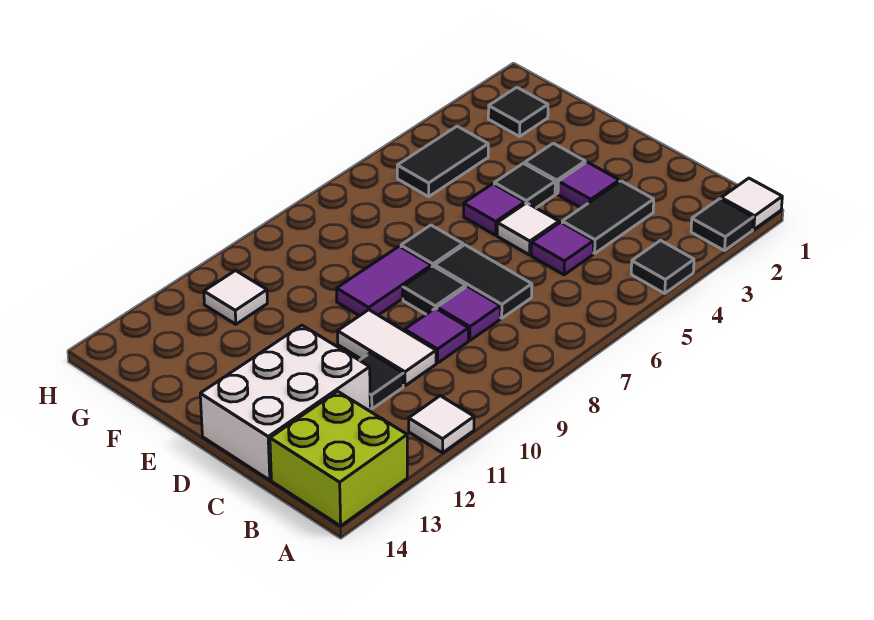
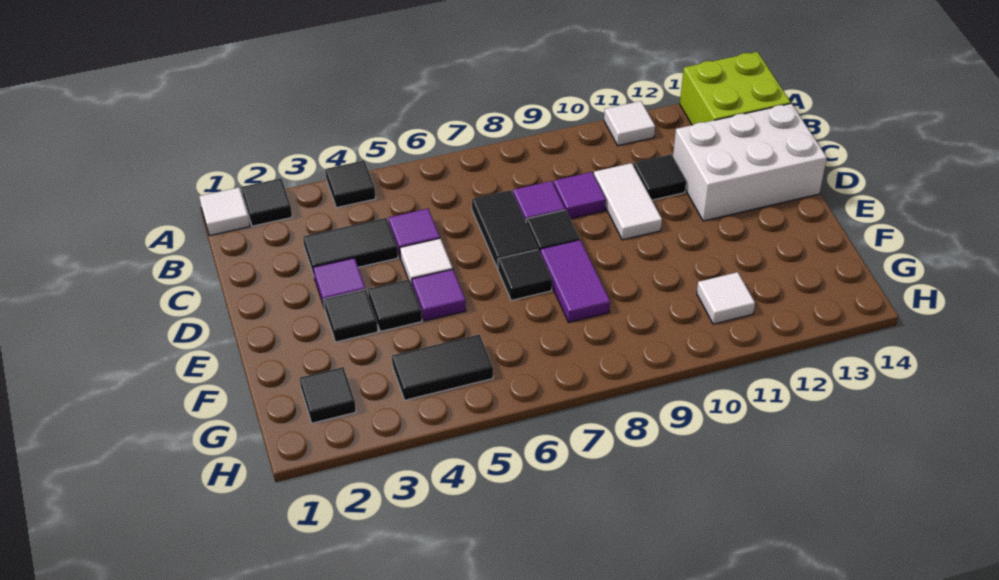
purple 1x2 tile [337,246,432,316] -> purple 1x2 tile turned to [540,240,610,322]

